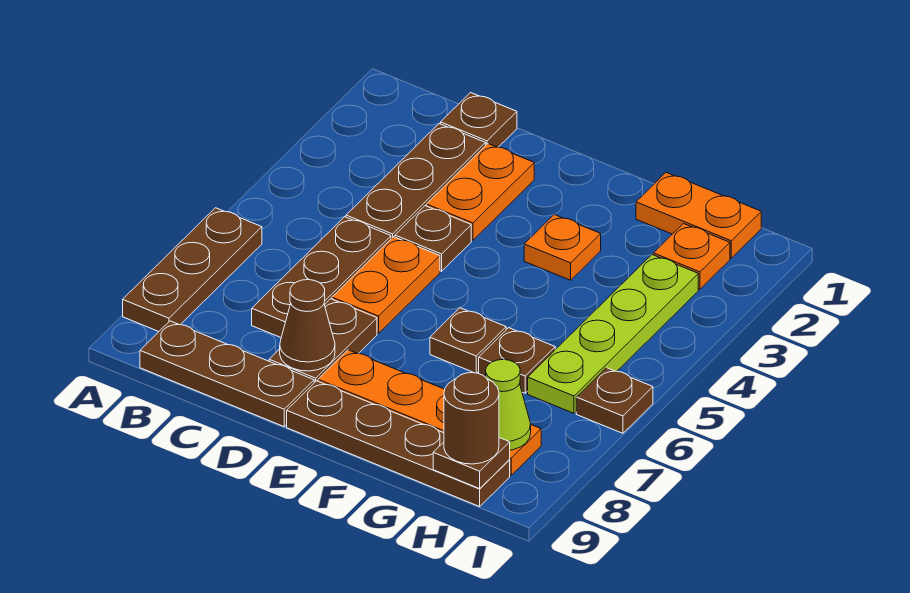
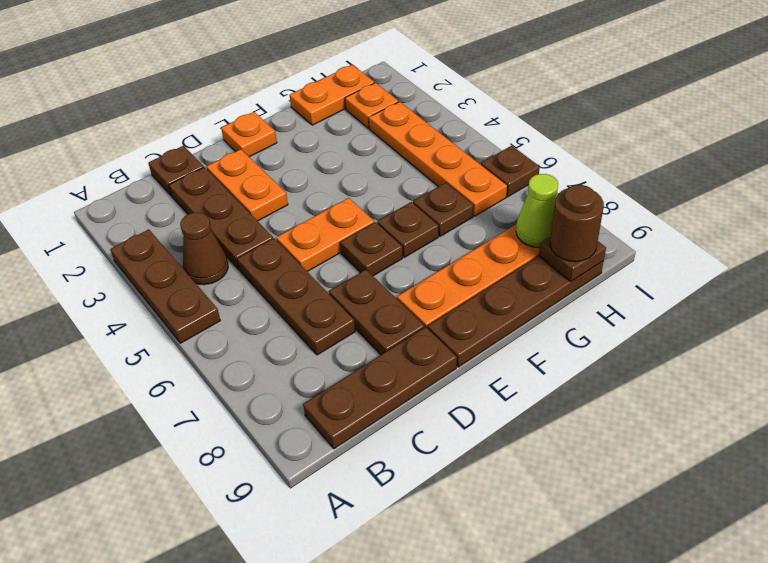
brown 1x3 plate [123,208,262,331] -> brown 1x3 plate moved to [110,229,220,343]
brown 1x1 plate [395,206,471,271] -> brown 1x1 plate moved to [340,222,403,276]
orange 1x2 plate [332,237,440,333] -> orange 1x2 plate turned to [276,198,374,271]
brown 1x1 cone [280,280,335,371] -> brown 1x1 cone moved to [180,212,228,285]
orange 1x1 plate [524,214,601,280] -> orange 1x1 plate moved to [221,112,277,157]
lime 1x4 plate [528,255,698,413] -> orange 1x4 plate [369,102,507,216]

